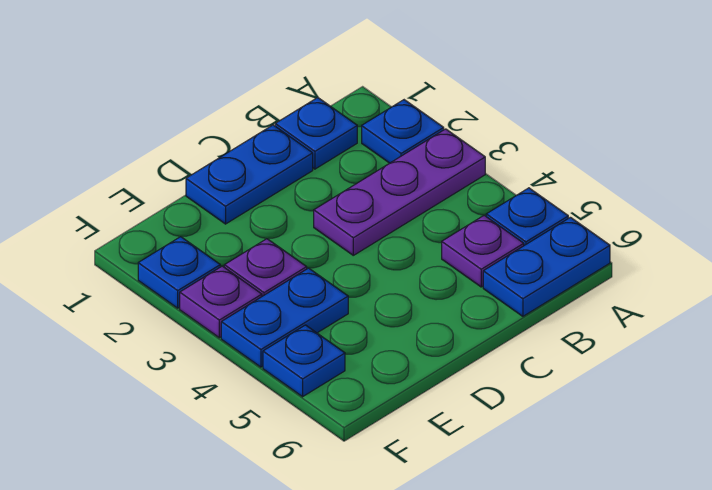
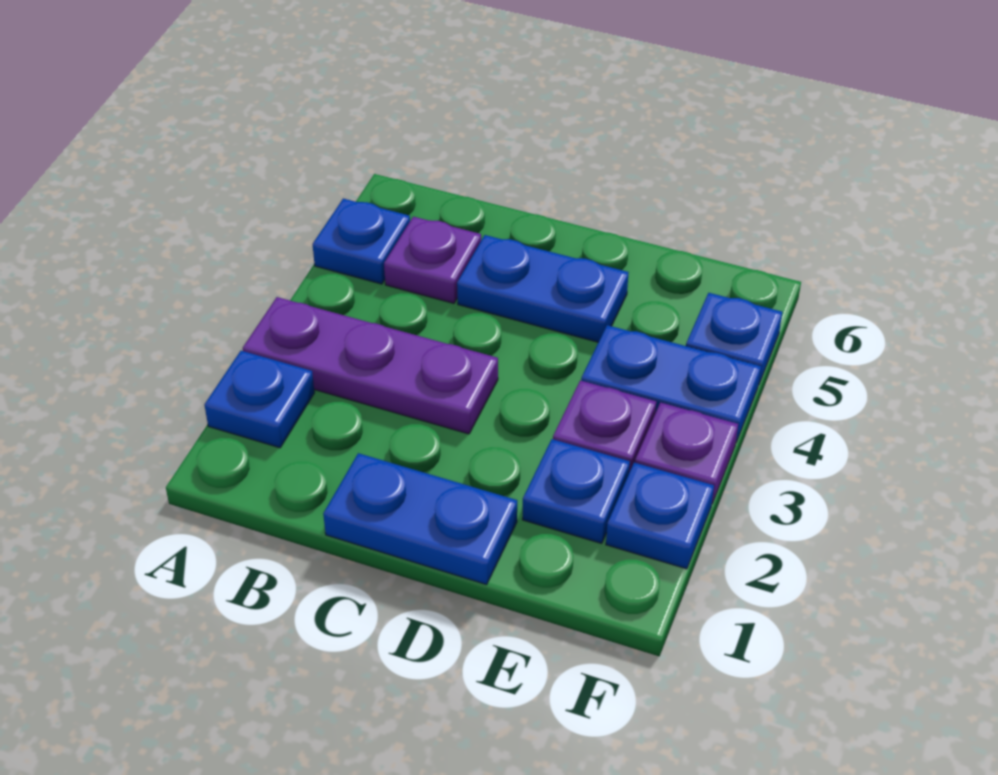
blue 1x2 plate [483,217,610,316] -> blue 1x2 plate moved to [457,235,629,342]
blue 1x1 plate [275,98,357,169] -> blue 1x1 plate moved to [522,439,630,543]

